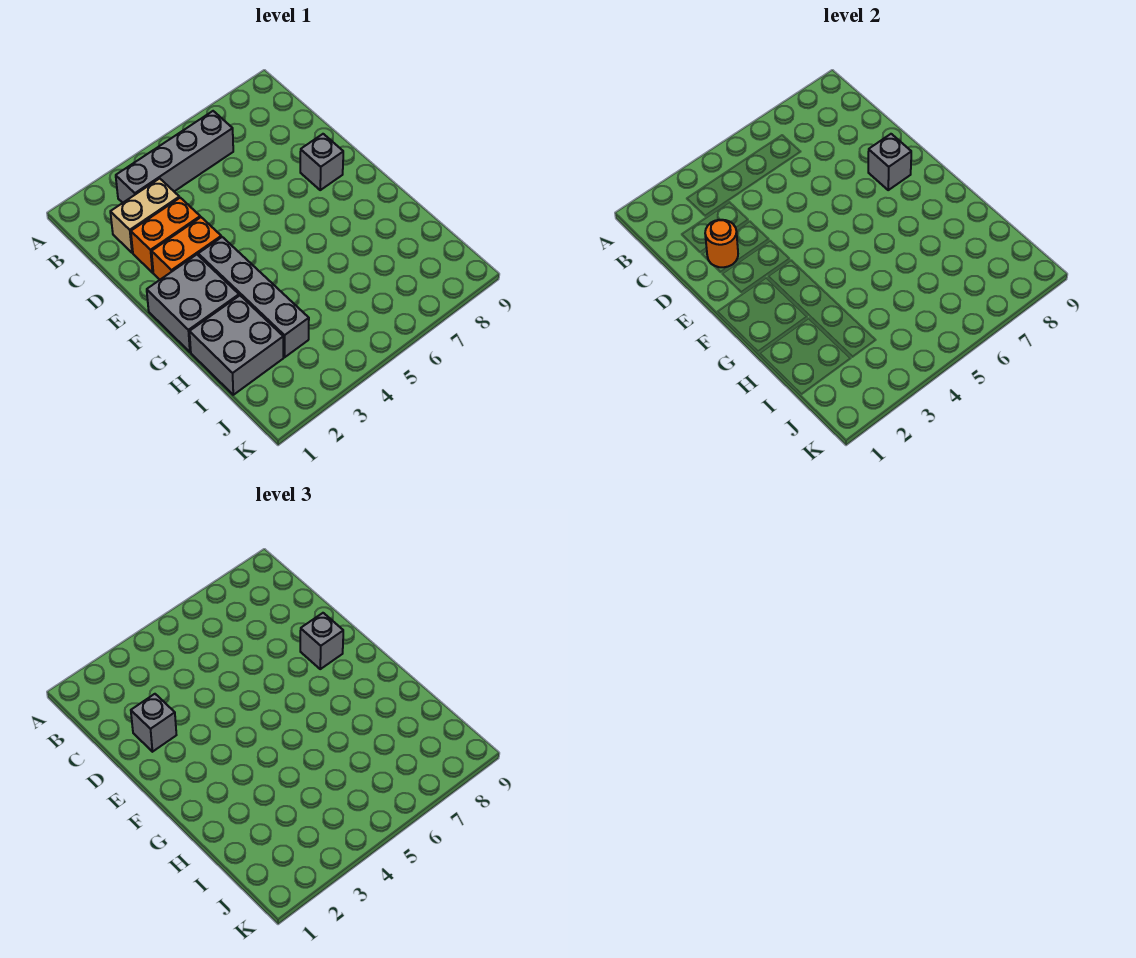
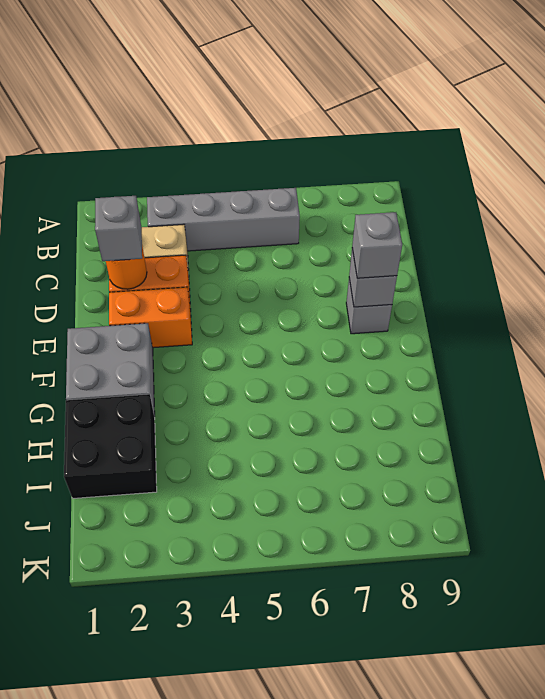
grey 1x4 brick [198,237,309,357] -> none
grey 2x2 brick [189,296,283,395] -> black 2x2 brick [64,394,157,498]

